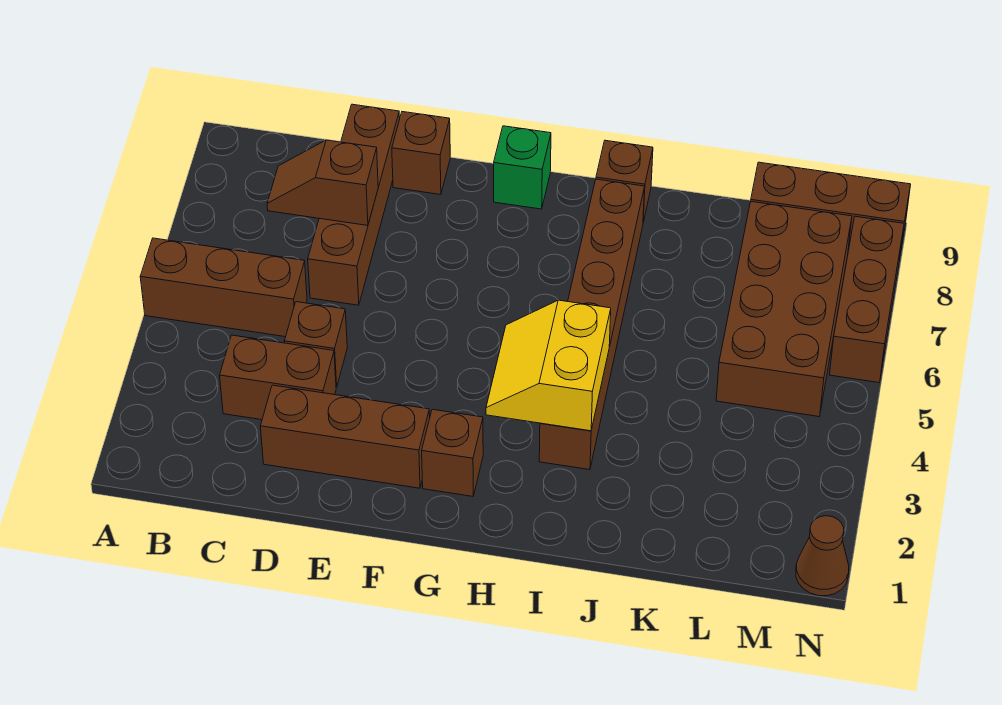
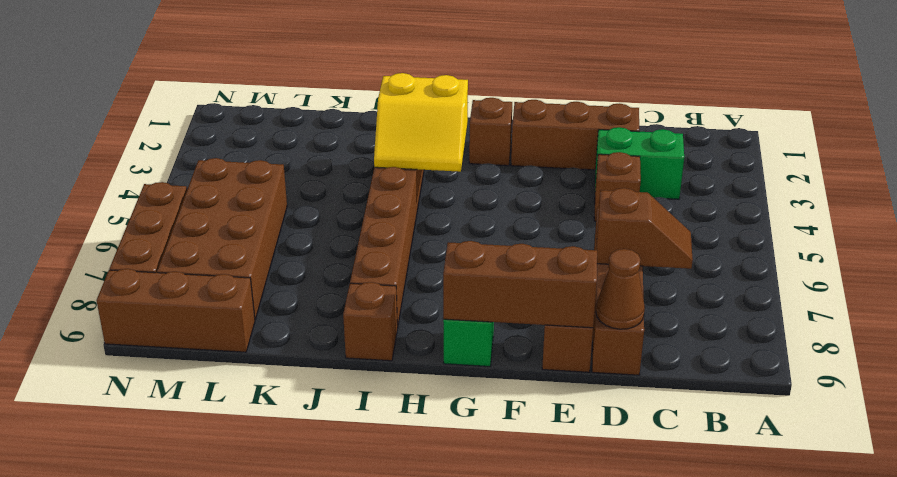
brown 1x3 brick [140,238,307,337] -> brown 1x3 brick moved to [443,241,597,328]
brown 1x2 brick [220,335,336,420] -> green 1x2 brick [595,127,684,199]
yellow 2x2 slope [486,300,611,431] -> yellow 2x2 slope turned to [374,73,468,172]
brown 1x1 cone [796,516,849,596] -> brown 1x1 cone moved to [596,249,645,329]

